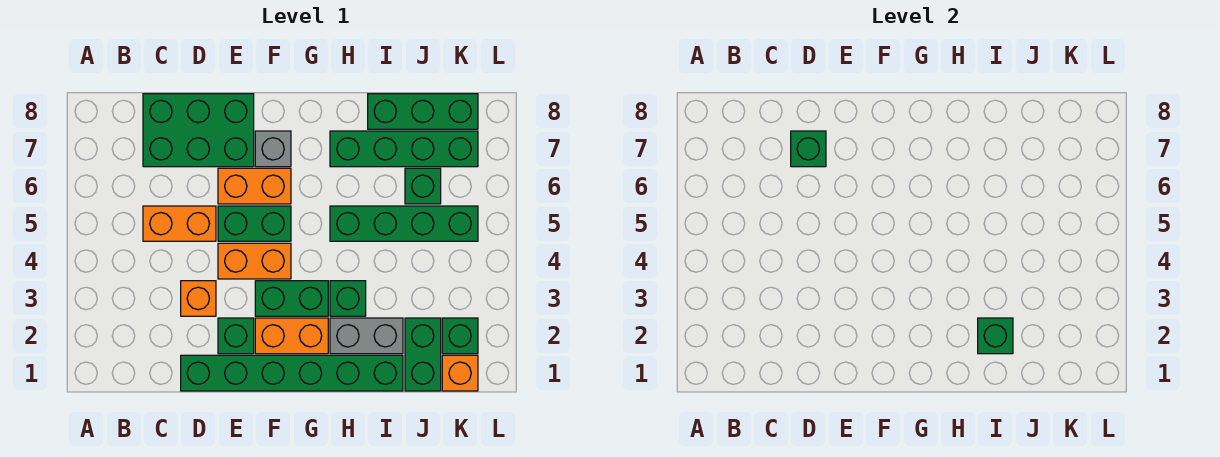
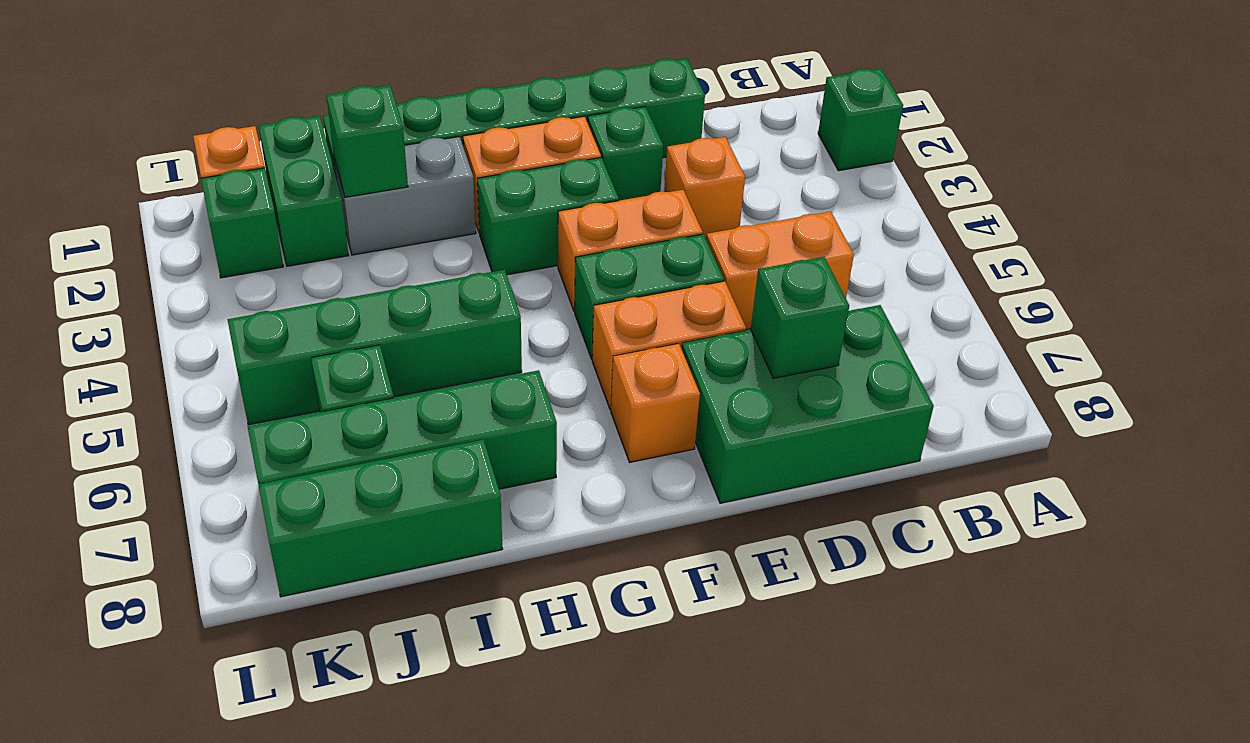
grey 1x1 brick [255,131,291,167] -> orange 1x1 brick [611,344,700,462]
green 1x1 brick [330,281,366,316] -> green 1x1 brick moved to [818,69,903,171]

